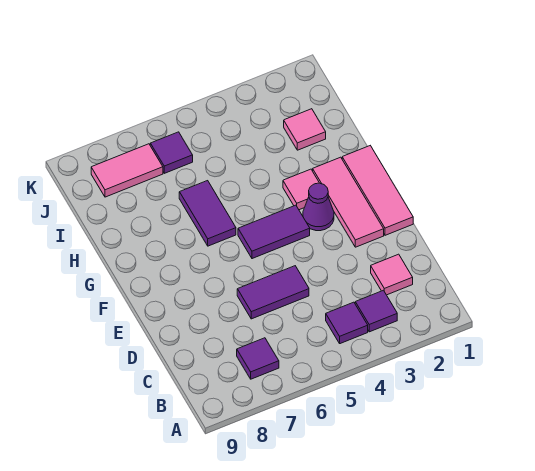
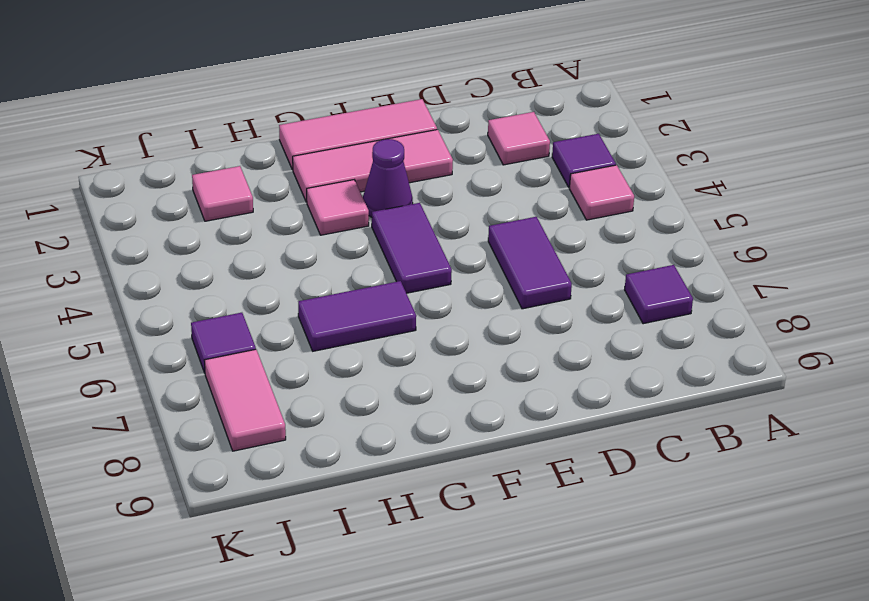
purple 1x1 tile [326,302,368,344] -> pink 1x1 tile [570,165,634,220]

